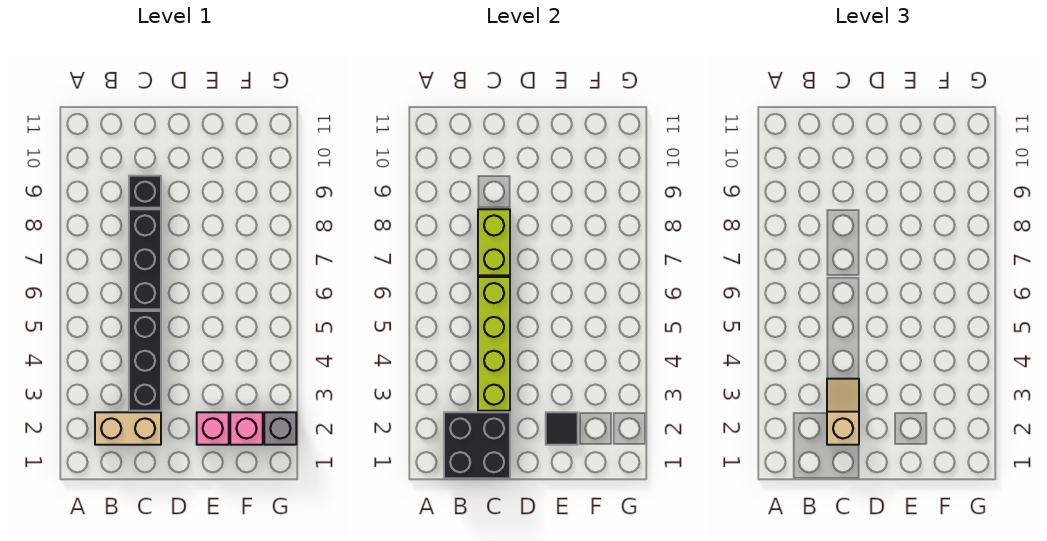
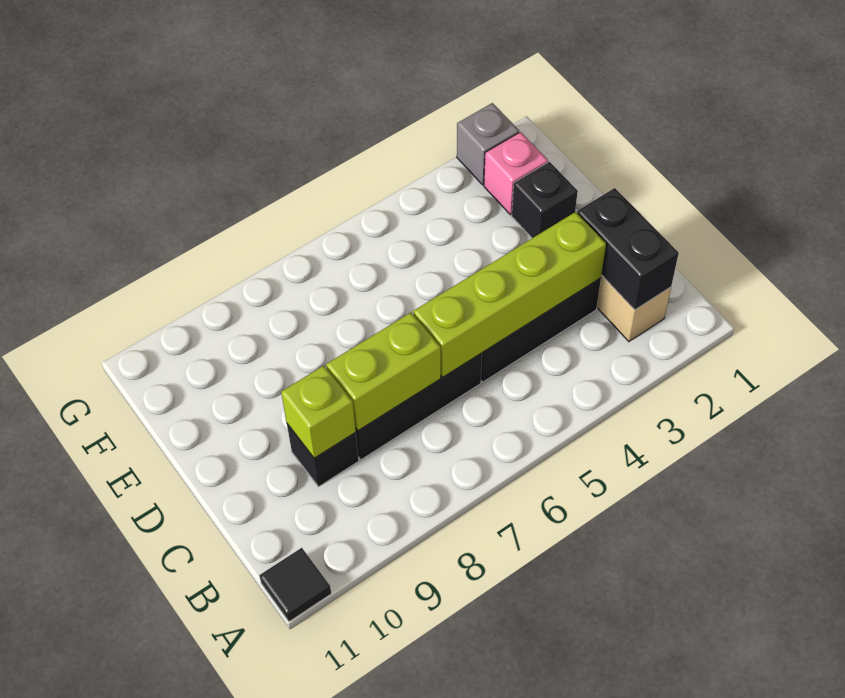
black 2x2 brick [444,412,510,478] -> black 1x2 brick [577,188,679,310]
tan 1x2 slope [827,379,859,445] -> none
none -> lime 1x1 brick [281,366,356,458]
pink 1x1 brick [197,412,229,445] -> black 1x1 brick [512,162,578,238]
black 1x1 tile [546,412,578,445] -> black 1x1 tile moved to [259,548,331,622]

